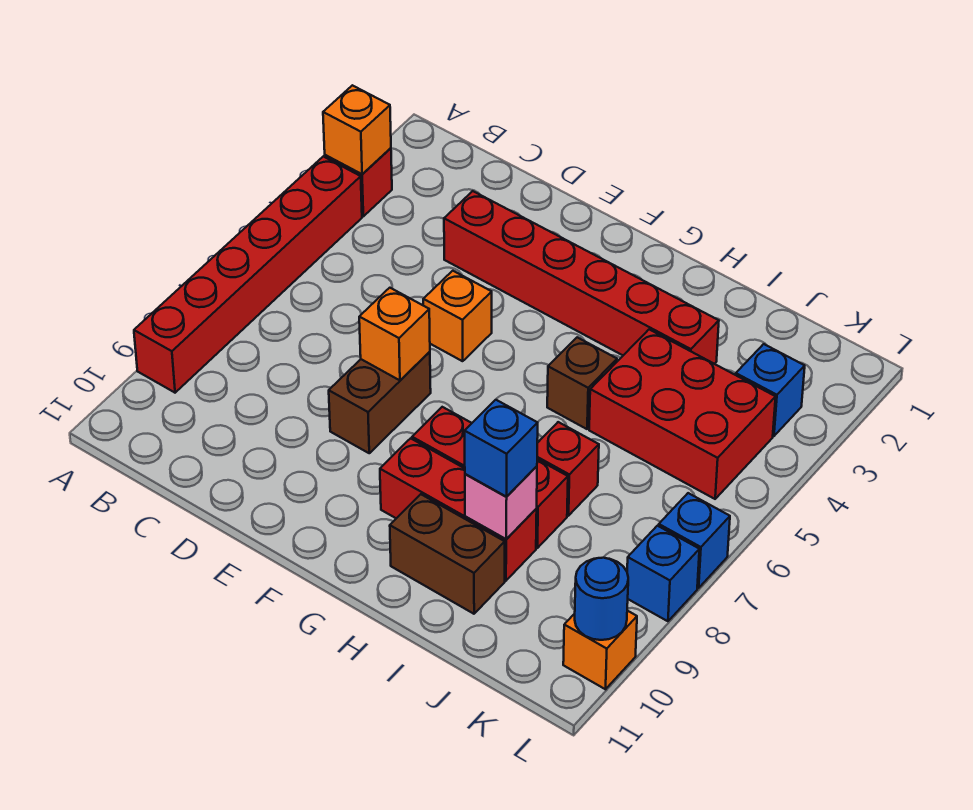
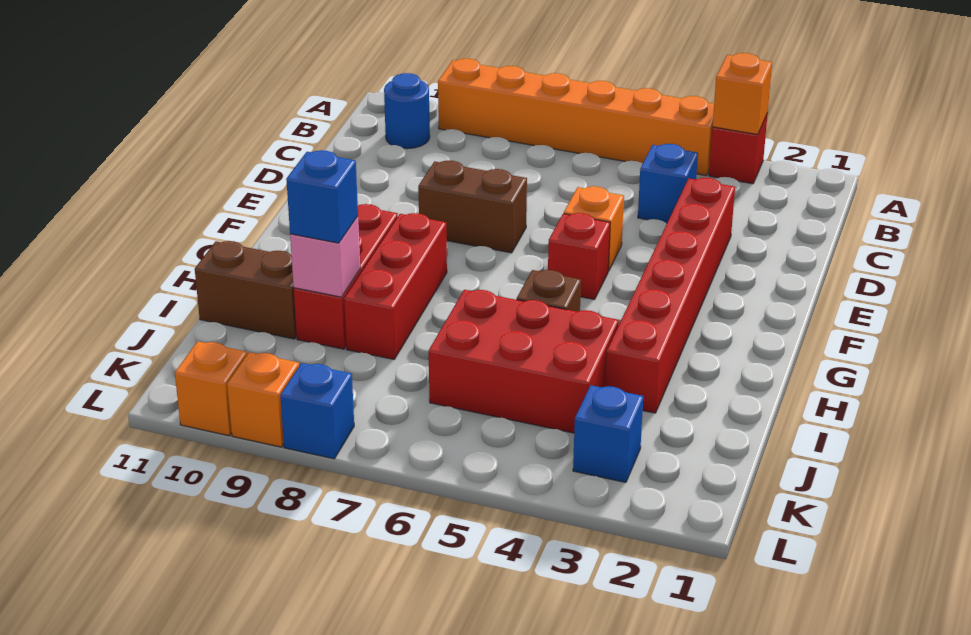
red 1x6 brick [134,156,362,393] -> orange 1x6 brick [438,58,714,176]
orange 1x1 brick [359,288,430,380] -> orange 1x1 brick moved to [227,352,299,447]
brown 1x2 brick [390,494,505,614] -> brown 1x2 brick turned to [195,241,297,339]
red 2x3 brick [589,329,776,499] -> red 2x3 brick turned to [429,290,619,433]
red 1x1 brick [537,422,599,516] -> red 1x1 brick moved to [548,213,610,300]
blue 1x1 brick [659,493,730,588] -> blue 1x1 brick moved to [638,144,698,223]
blue 1x1 round brick [575,558,628,640] -> blue 1x1 round brick moved to [384,73,430,149]

